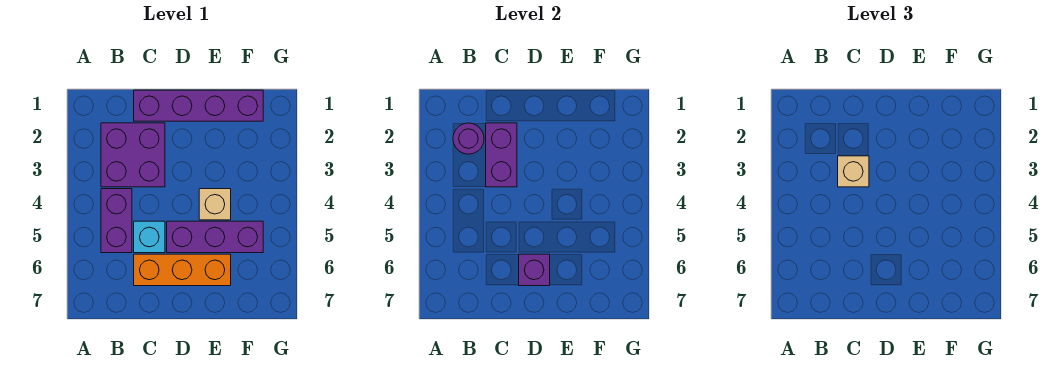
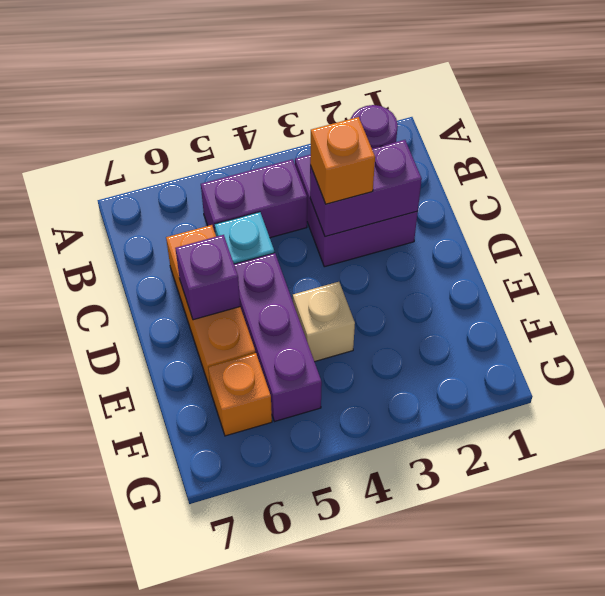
purple 1x4 brick [134,90,263,121] -> none
tan 1x1 brick [838,156,869,187] -> orange 1x1 brick [310,117,375,204]
none -> orange 1x1 brick [208,353,272,436]

